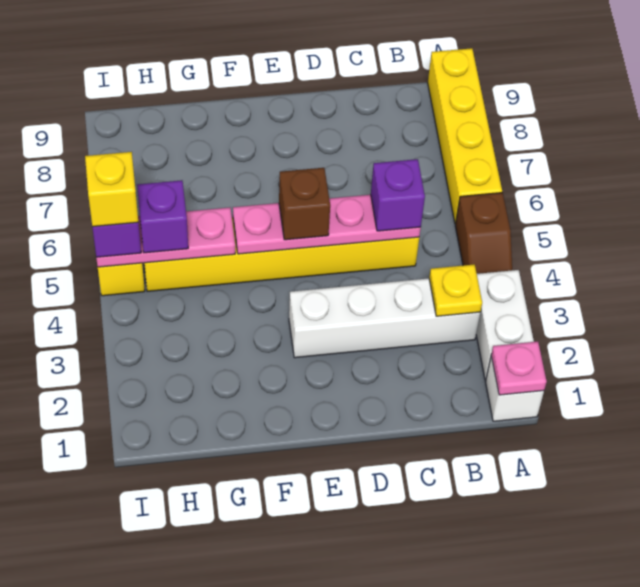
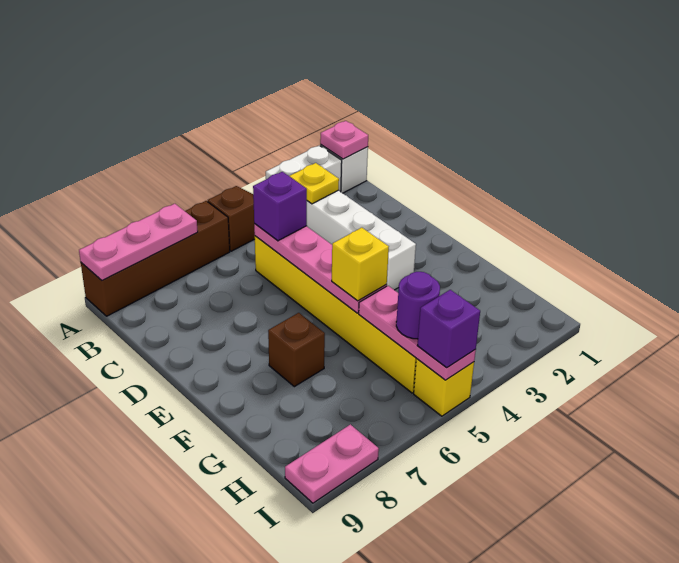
yellow 1x4 brick [428,48,502,224] -> brown 1x4 brick [81,201,230,316]
none -> pink 1x3 plate [79,204,198,281]
brown 1x1 brick [279,168,330,240] -> brown 1x1 brick moved to [268,313,325,387]
purple 1x1 brick [137,180,188,253] -> purple 1x1 round brick [396,272,440,339]
yellow 1x1 brick [85,152,138,227] -> yellow 1x1 brick moved to [332,228,389,301]
none -> pink 1x2 plate [285,424,379,503]

